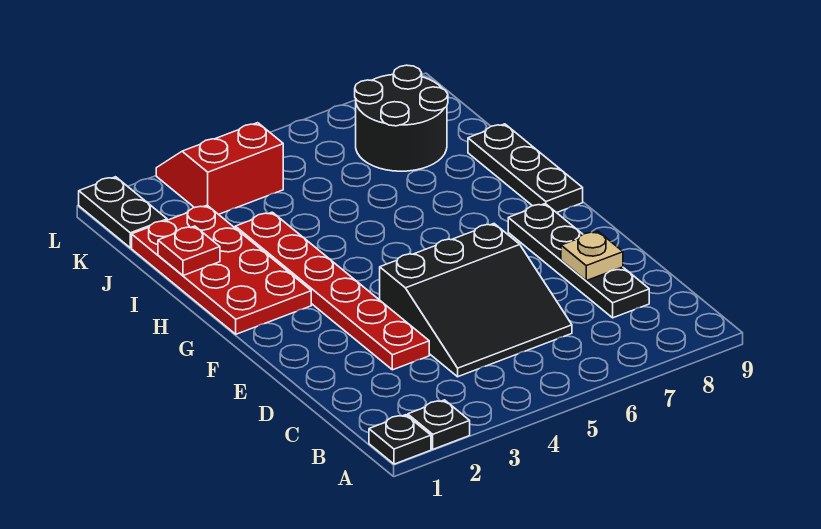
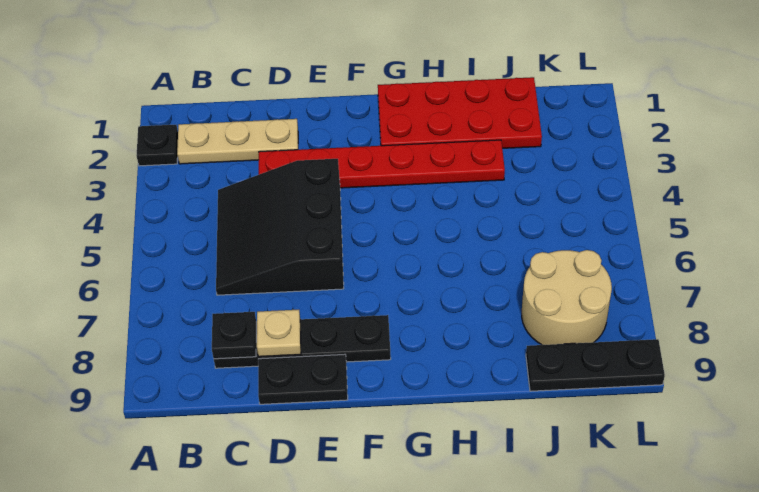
black 1x1 plate [369,415,431,464] -> black 1x1 plate moved to [212,312,256,359]
none -> tan 1x3 plate [177,119,298,164]
black 1x3 plate [468,124,583,213] -> black 1x3 plate moved to [526,339,665,391]
red 1x1 plate [158,226,220,276] -> none
black 2x2 round brick [355,65,448,171] -> tan 2x2 round brick [522,250,612,345]
black 1x2 plate [79,177,167,248] -> black 1x2 plate moved to [258,354,348,404]
red 2x2 slope [156,123,283,214] -> none

